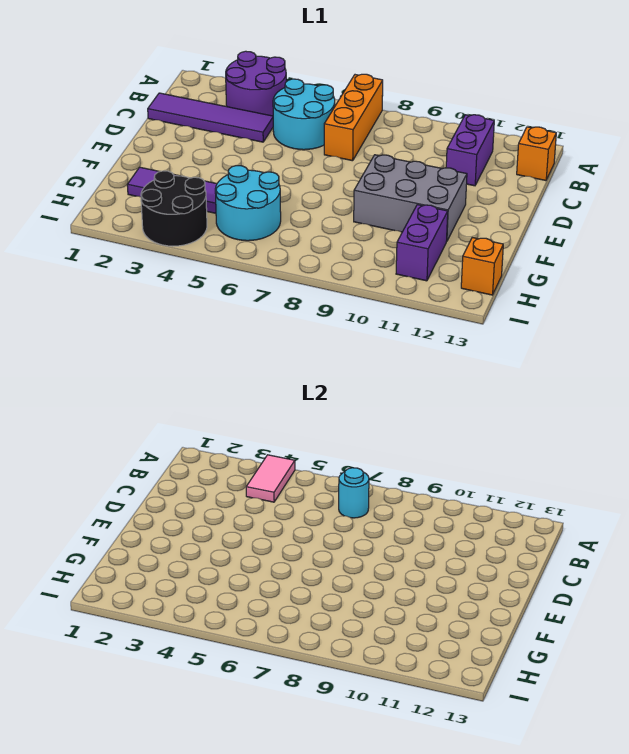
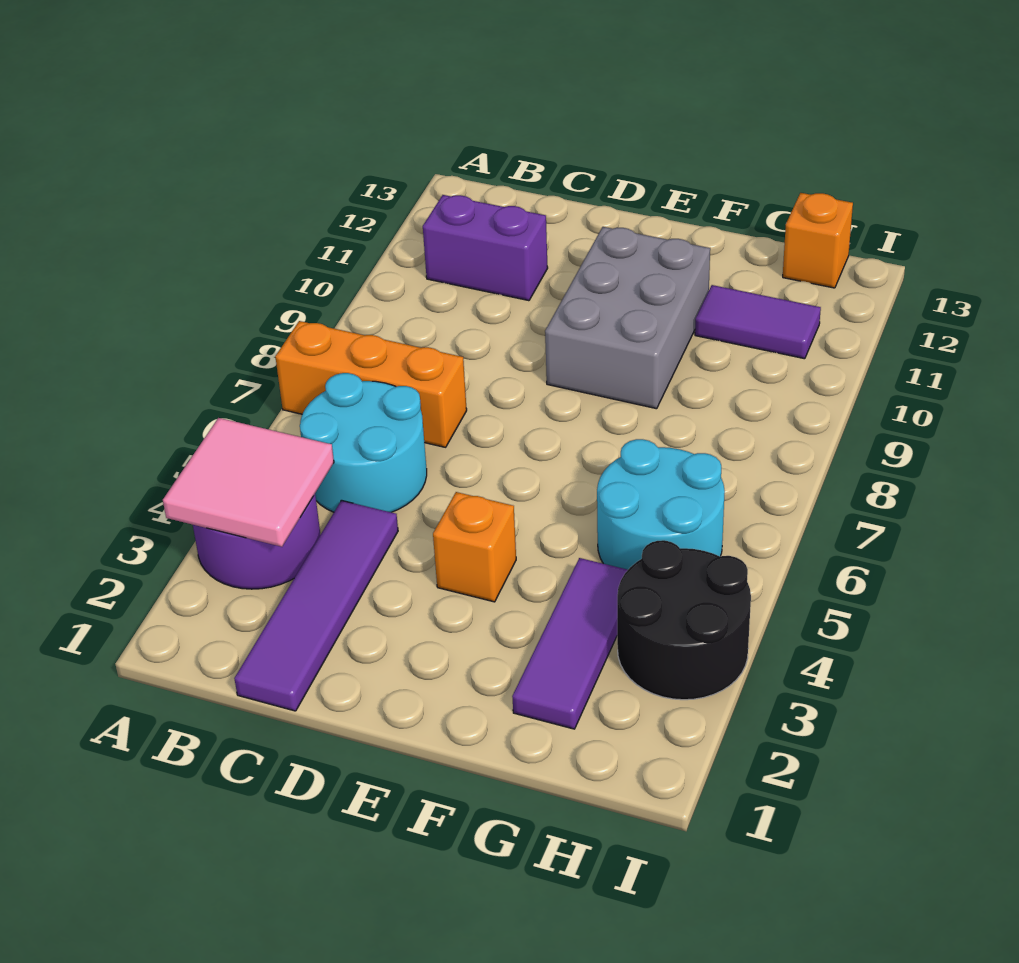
pink 1x2 tile [246,455,295,502] -> pink 2x2 tile [163,418,334,547]
cyan 1x1 round brick [339,468,369,518] -> none
orange 1x1 brick [517,127,556,181] -> orange 1x1 brick moved to [433,492,516,602]
purple 1x2 brick [396,205,448,281] -> purple 1x2 tile [695,285,821,359]

